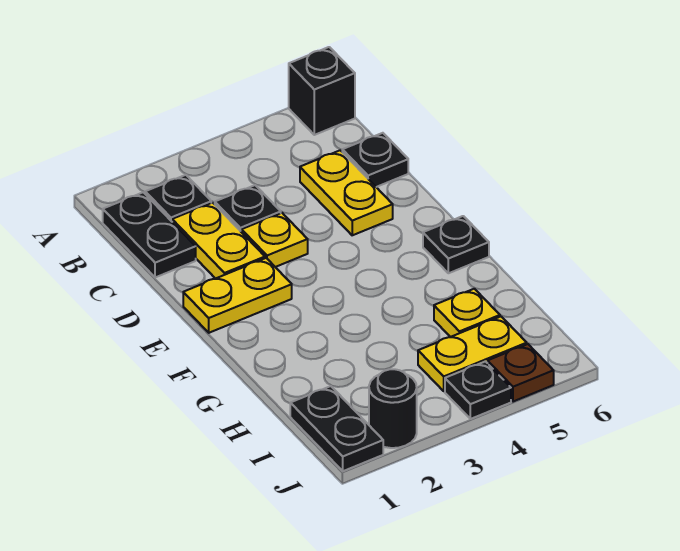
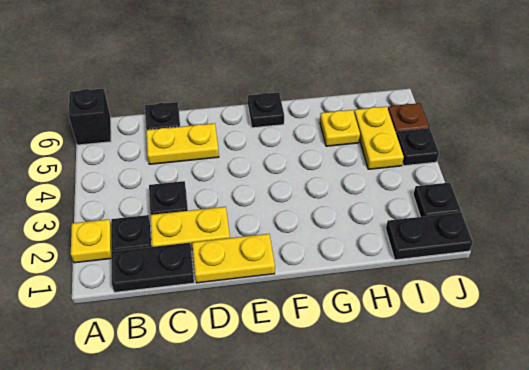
yellow 1x1 plate [242,213,308,267] -> yellow 1x1 plate moved to [71,219,112,263]
yellow 1x2 plate [183,258,292,333] -> yellow 1x2 plate turned to [192,234,275,283]
black 1x1 round brick [369,369,417,448] -> black 1x1 plate [413,183,461,217]

